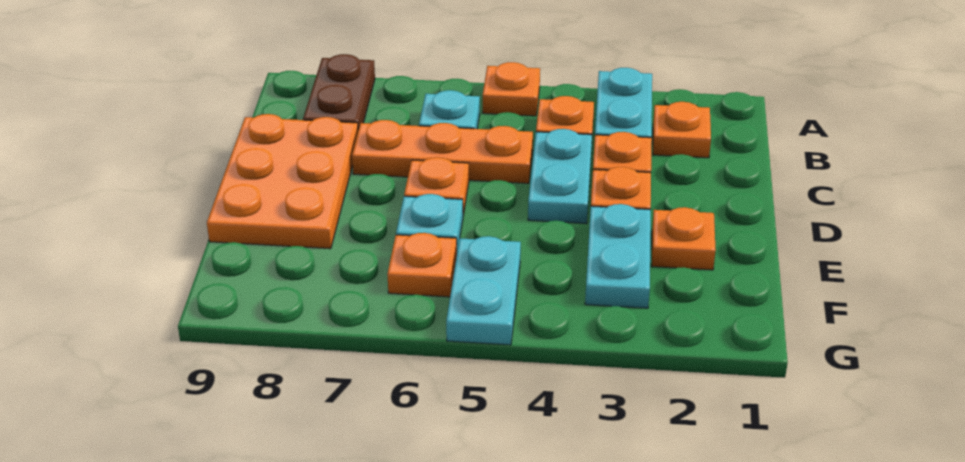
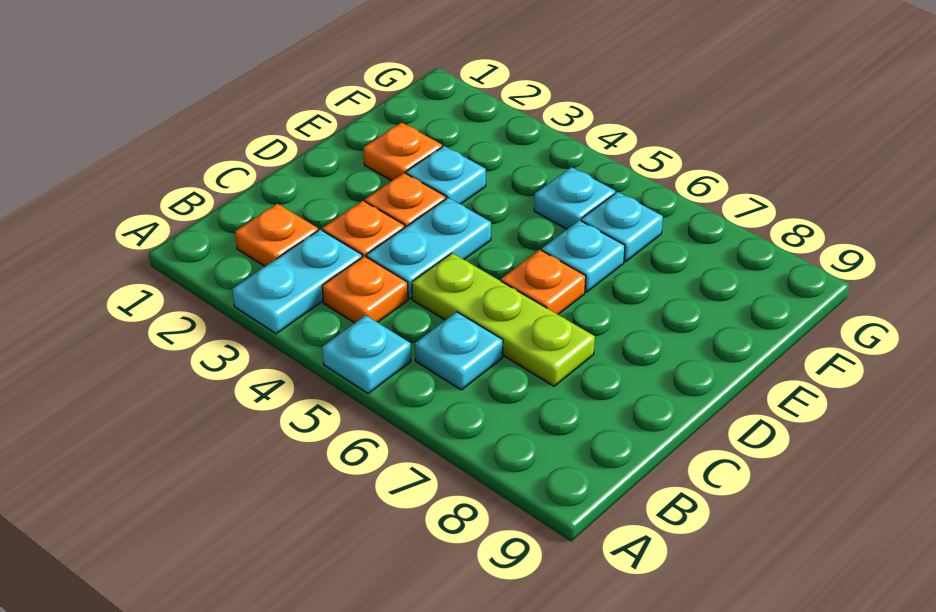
orange 1x1 plate [483,62,540,116] -> cyan 1x1 plate [322,315,411,394]
brown 1x2 plate [303,54,375,130] -> none
orange 1x3 plate [352,120,533,183] -> lime 1x3 plate [412,253,595,386]
orange 2x3 plate [207,114,358,249] -> none
cyan 1x2 plate [585,204,651,308] -> cyan 1x1 plate [406,146,486,204]
cyan 1x2 plate [446,236,521,345] -> cyan 1x1 plate [534,167,615,229]
orange 1x1 plate [387,233,457,297] -> cyan 1x1 plate [581,192,663,262]

